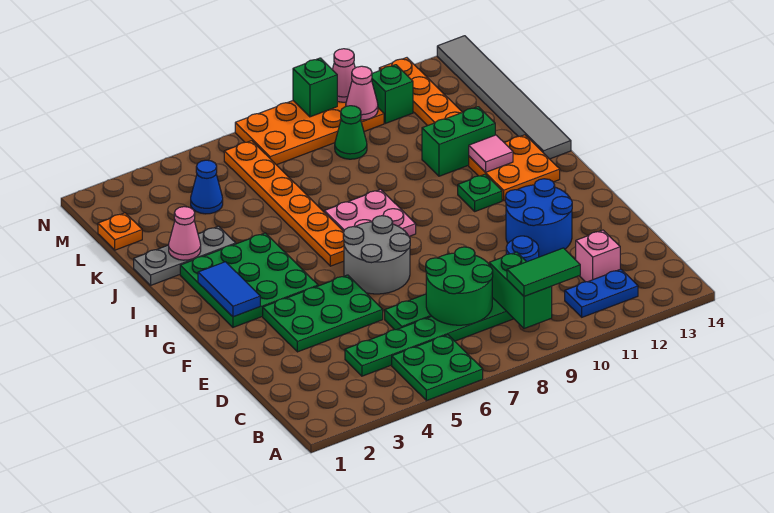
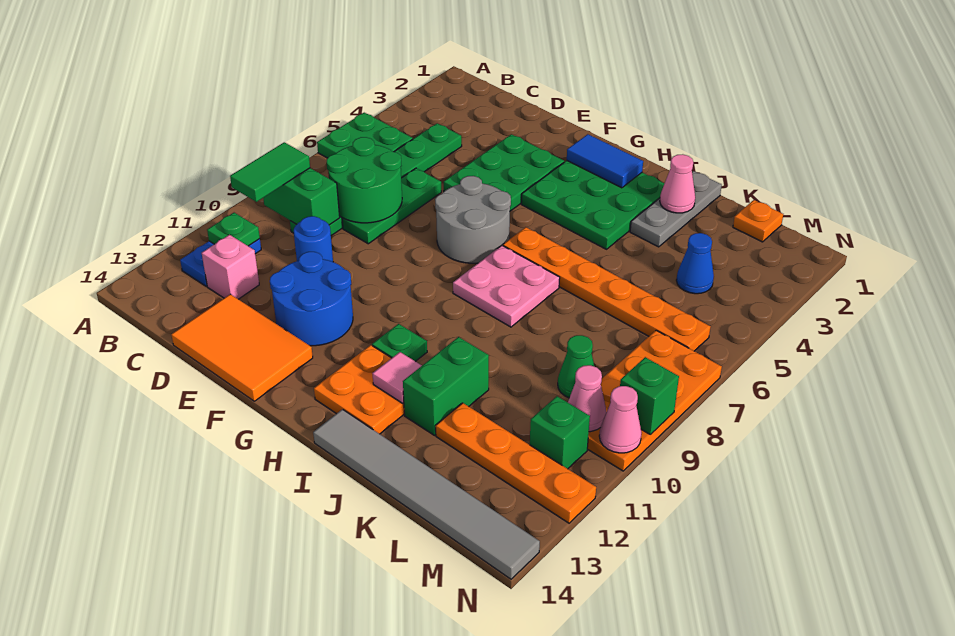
none -> green 1x1 plate [207,213,260,246]
none -> orange 2x3 tile [171,294,313,401]

